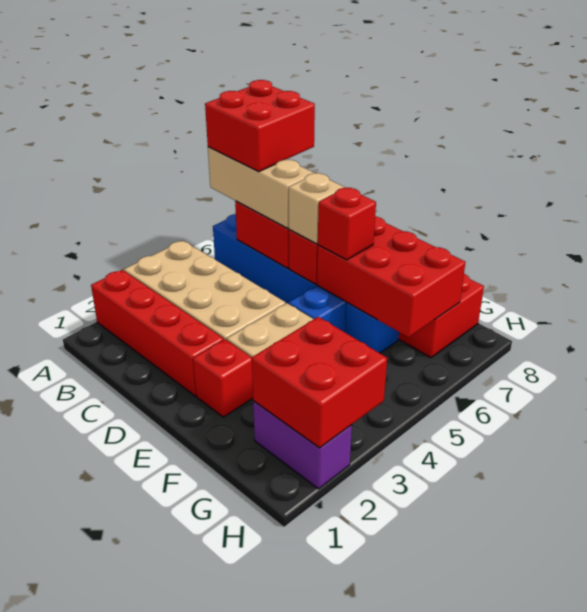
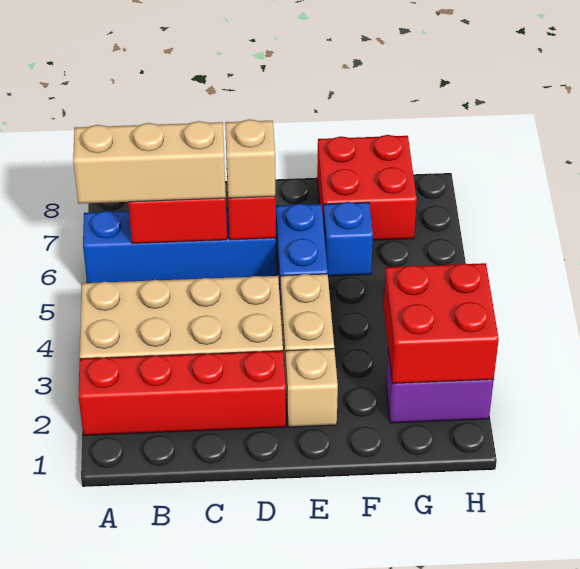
red 2x2 brick [205,80,315,172] -> none
red 1x1 brick [193,339,253,417] -> tan 1x1 brick [286,349,338,427]
red 2x3 brick [317,216,465,337] -> none
red 1x1 brick [317,188,376,260] -> none

